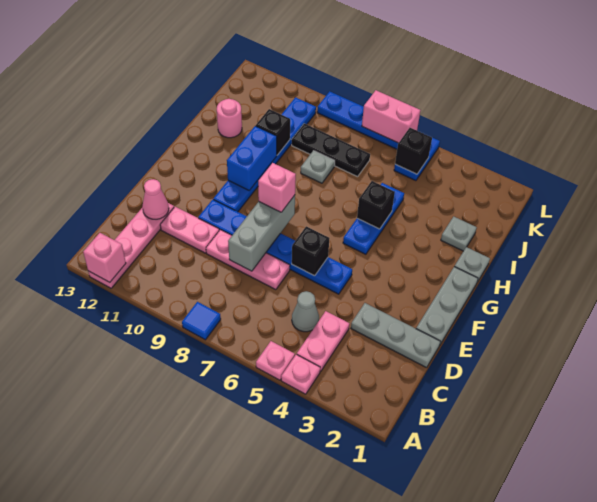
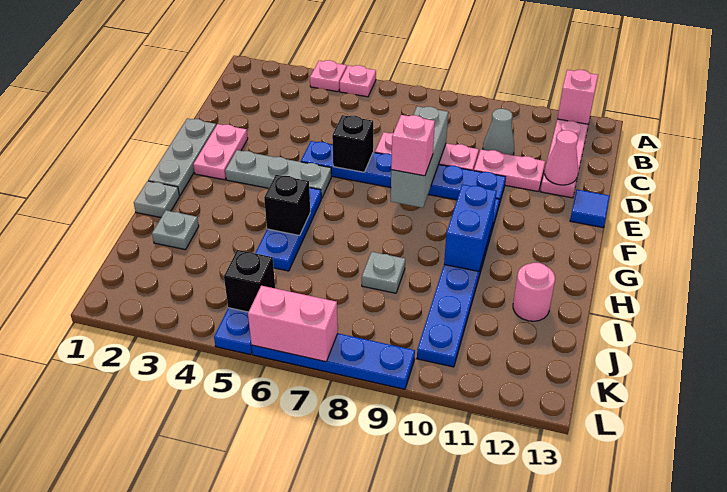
blue 1x1 tile [182,302,221,340] -> blue 1x1 tile moved to [570,190,610,228]
pink 1x2 plate [297,311,349,371] -> pink 1x2 plate moved to [193,124,248,180]
grey 1x1 cone [292,291,319,332] -> grey 1x1 cone moved to [483,109,514,155]
grey 1x3 plate [351,303,440,368] -> grey 1x3 plate moved to [225,150,331,199]
black 1x1 brick [256,109,290,155] -> none
black 1x3 plate [292,124,370,177] -> none

